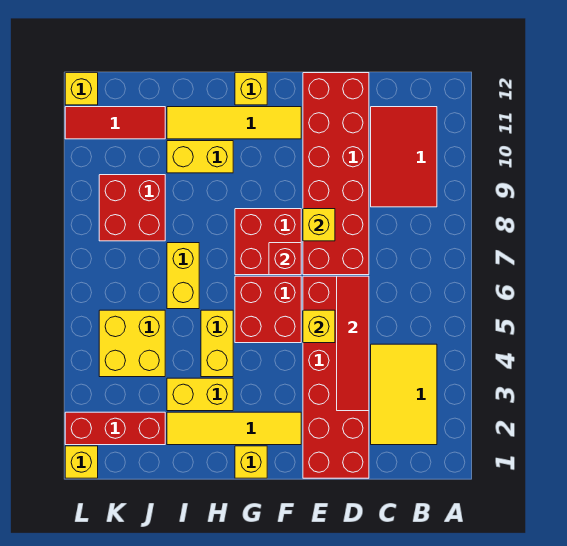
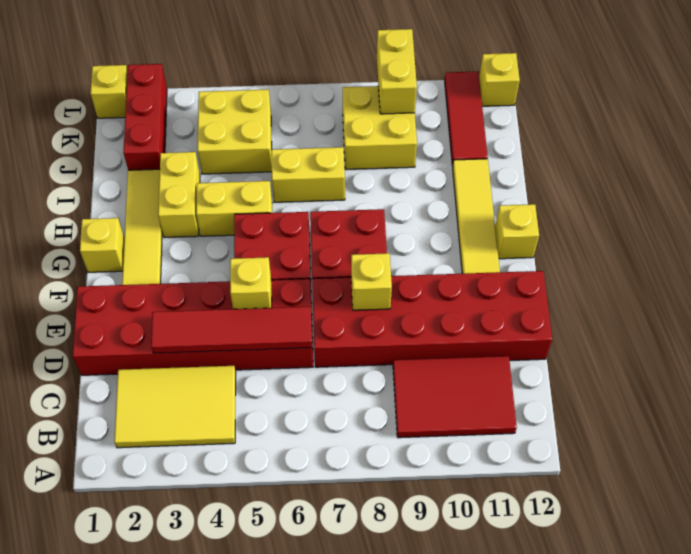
red 1x1 brick [269,243,301,275] -> none
yellow 1x2 brick [167,141,233,173] -> yellow 1x2 brick moved to [377,29,417,114]
red 2x2 brick [99,175,165,241] -> yellow 2x2 brick [343,86,417,169]

